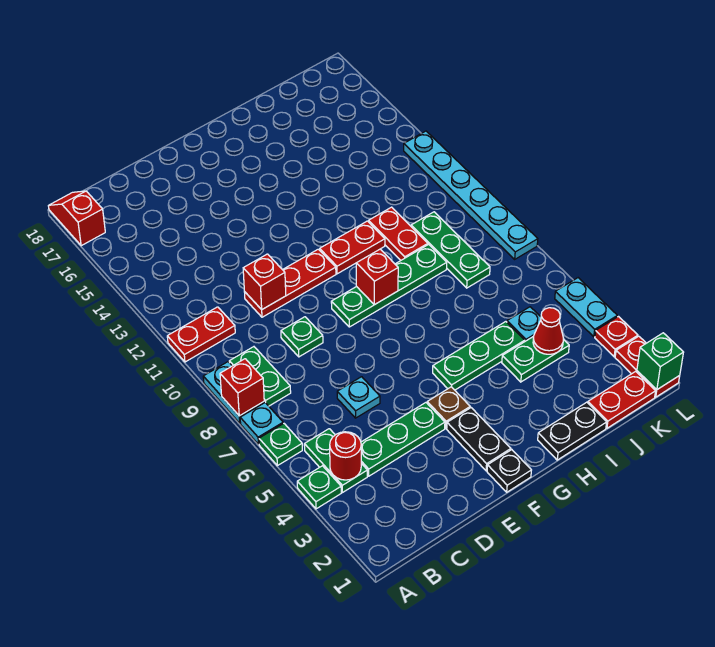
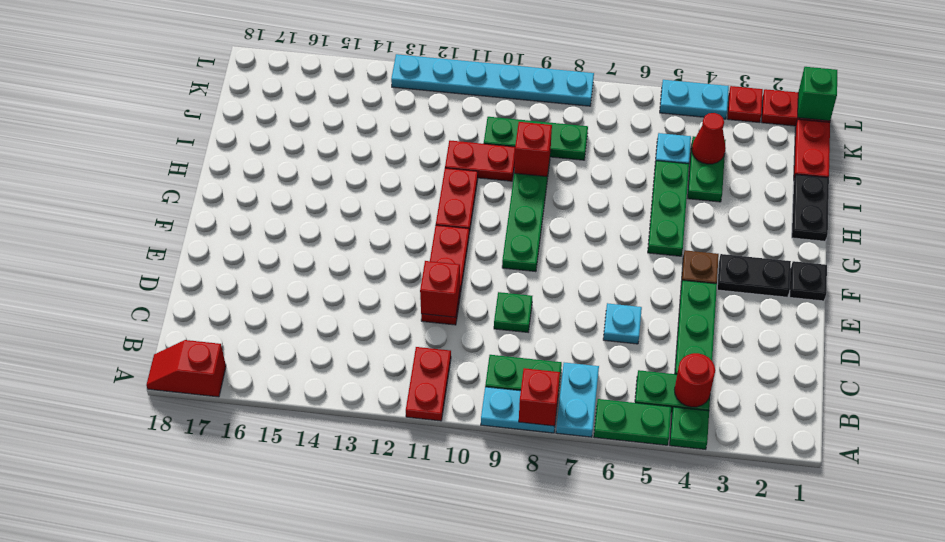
green 1x1 plate [259,423,302,466] -> green 1x2 plate [594,399,671,445]
cyan 1x1 plate [240,403,283,444] -> cyan 1x2 plate [556,363,599,437]
red 1x1 brick [356,249,398,305] -> red 1x1 brick moved to [514,122,552,177]

